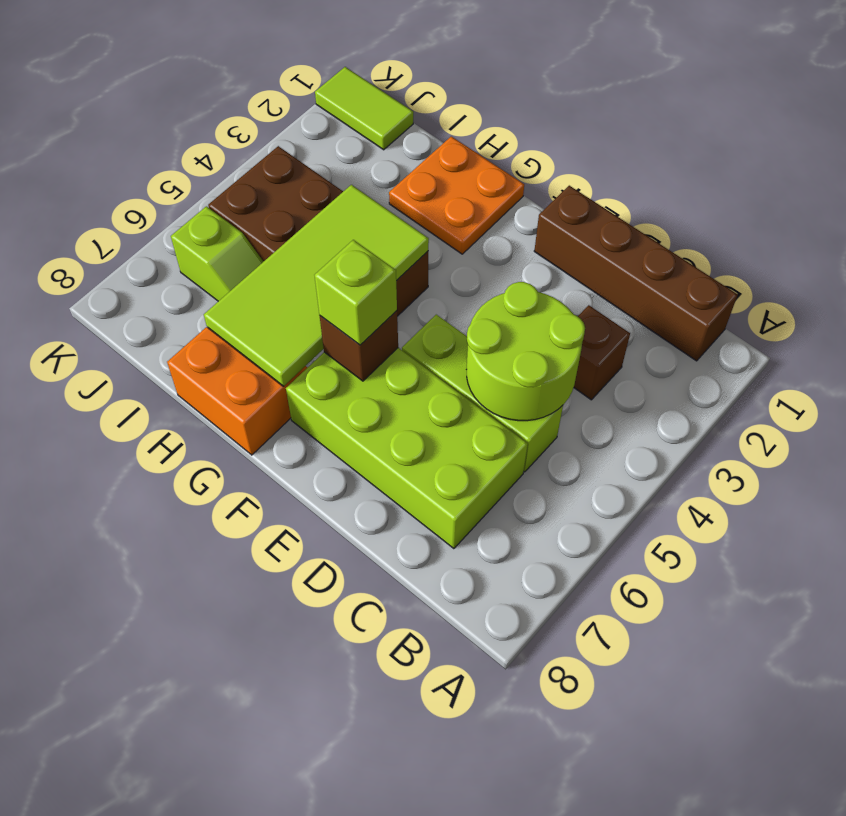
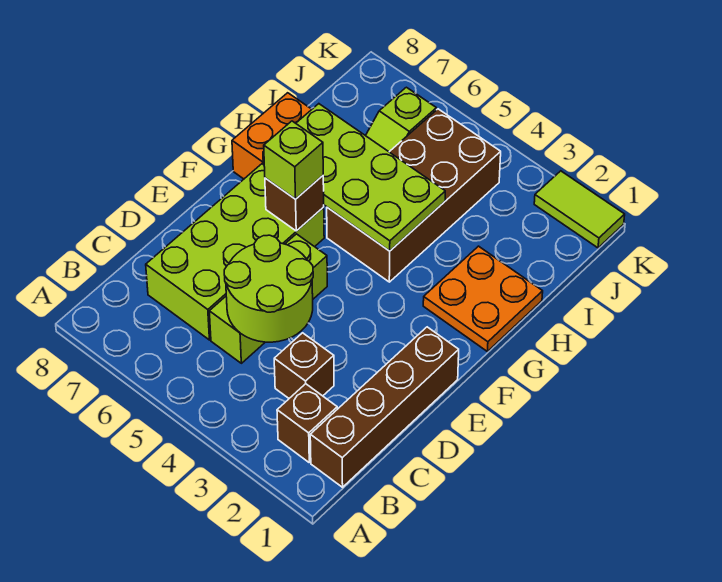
none -> brown 1x1 brick [277,384,337,462]
lime 2x4 tile [204,185,429,386] -> lime 2x4 plate [263,104,445,251]
lime 1x2 tile [315,67,413,150] -> lime 1x2 tile turned to [534,171,625,248]

